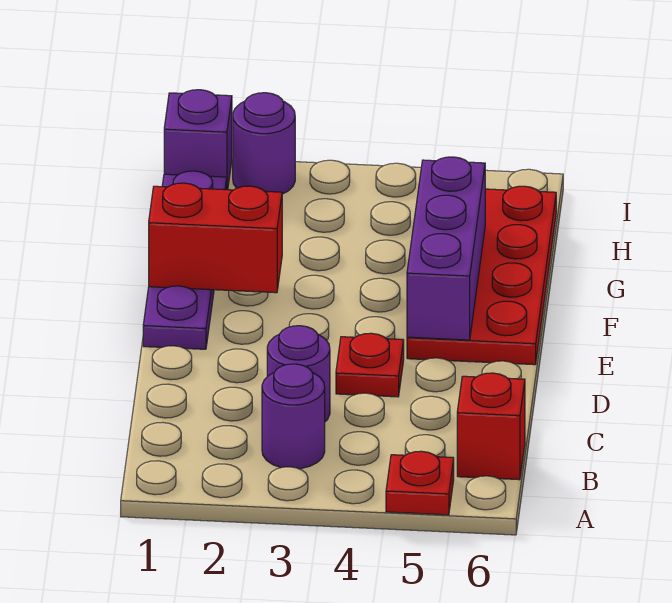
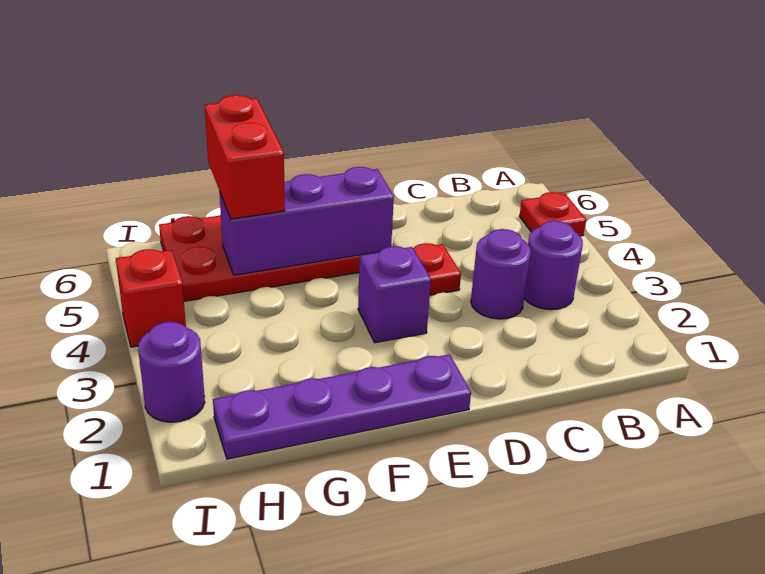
red 1x1 brick [457,373,525,480] -> red 1x1 brick moved to [116,249,186,347]
red 1x2 brick [149,183,282,293] -> red 1x2 brick moved to [205,95,285,219]
purple 1x1 brick [164,90,232,190] -> purple 1x1 brick moved to [358,246,431,343]

